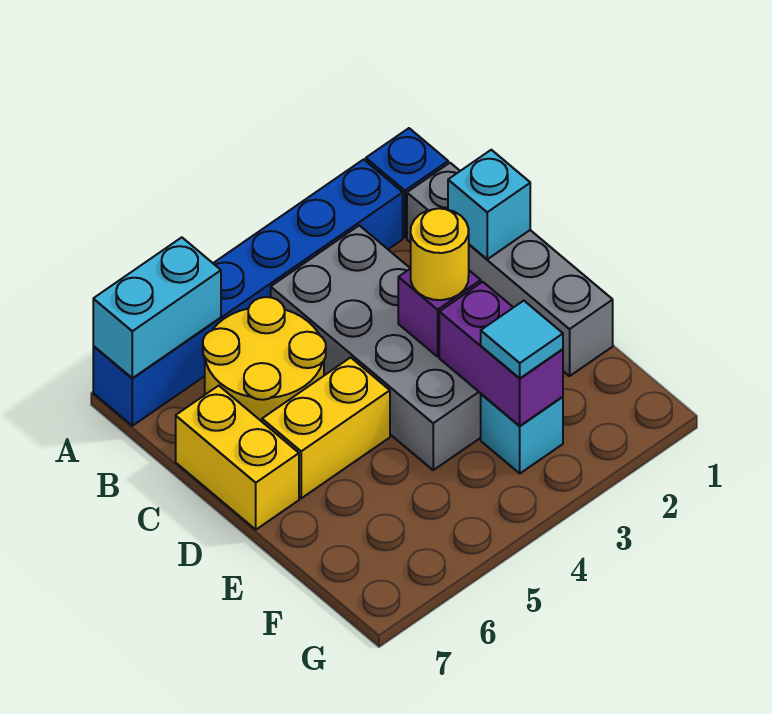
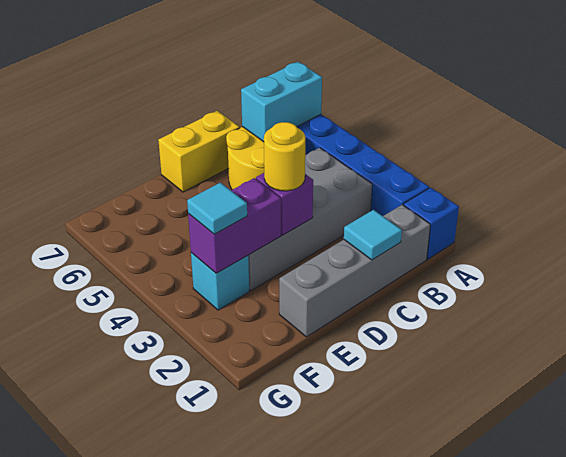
cyan 1x2 brick [93,237,221,378] -> cyan 1x2 brick turned to [241,62,322,142]
cyan 1x1 brick [448,150,530,259] -> cyan 1x1 tile [344,210,402,260]
yellow 1x2 brick [262,357,390,498] -> none

